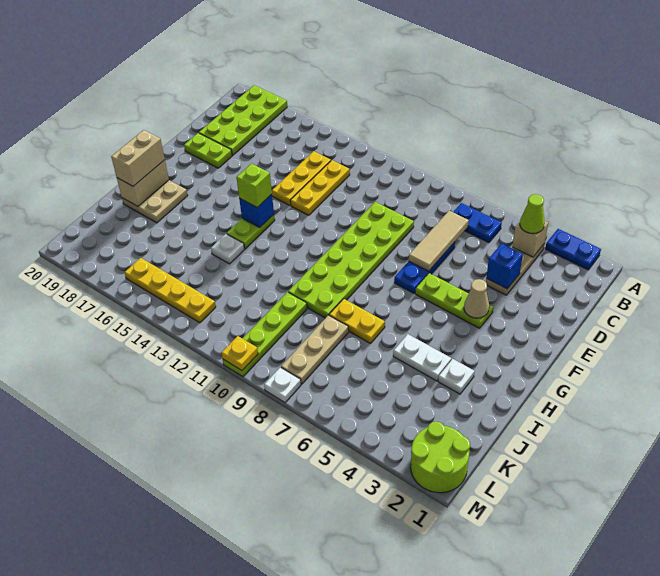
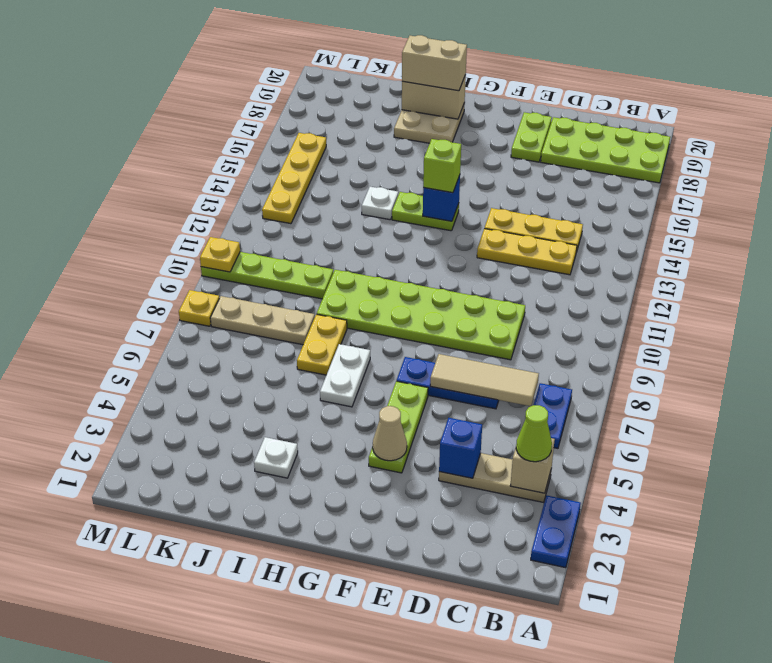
white 1x2 plate [393,334,451,381] -> white 1x2 plate moved to [320,344,370,407]
lime 2x2 round brick [411,422,470,493] -> none
white 1x1 plate [264,367,301,403] -> yellow 1x1 plate [179,290,219,326]

